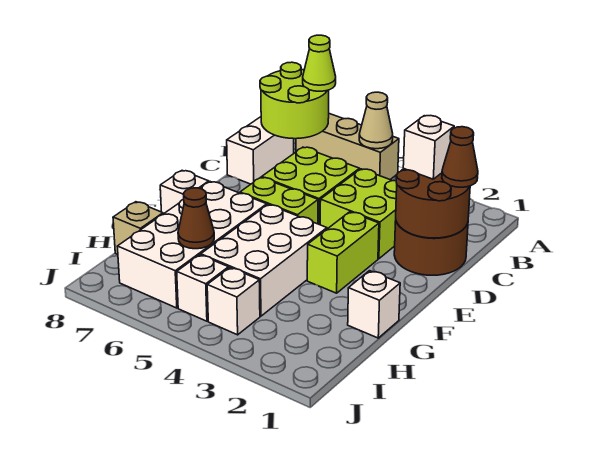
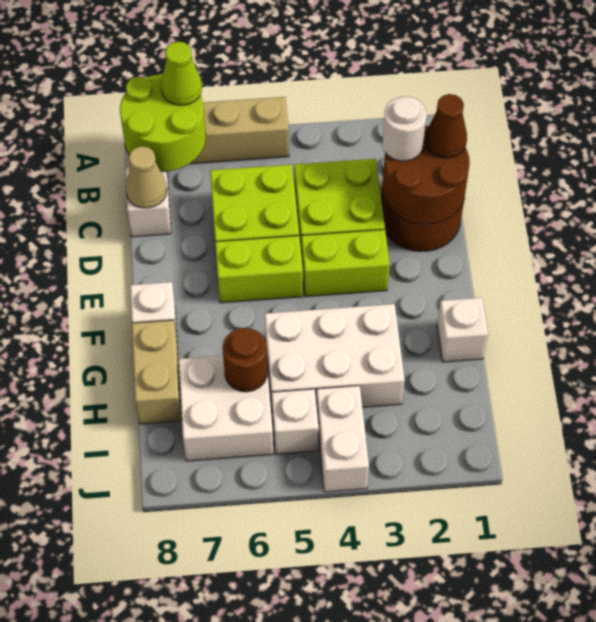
tan 1x1 cone [359,92,393,149] -> tan 1x1 cone moved to [126,146,167,208]
white 1x1 brick [403,116,454,179] -> white 1x1 round brick [382,96,427,161]
lime 1x2 brick [307,212,379,293] -> lime 1x2 brick turned to [301,230,390,297]
white 2x3 brick [201,205,327,316] -> white 2x3 brick turned to [265,304,405,407]
white 2x4 brick [117,182,267,308] -> white 2x2 brick [179,356,273,461]
brown 1x1 cone [178,188,214,249] -> brown 1x1 round brick [223,328,268,392]
tan 1x1 brick [113,202,163,255] -> tan 1x2 brick [132,320,182,424]
white 1x1 brick [207,268,260,335] -> white 1x2 brick [316,386,369,492]

